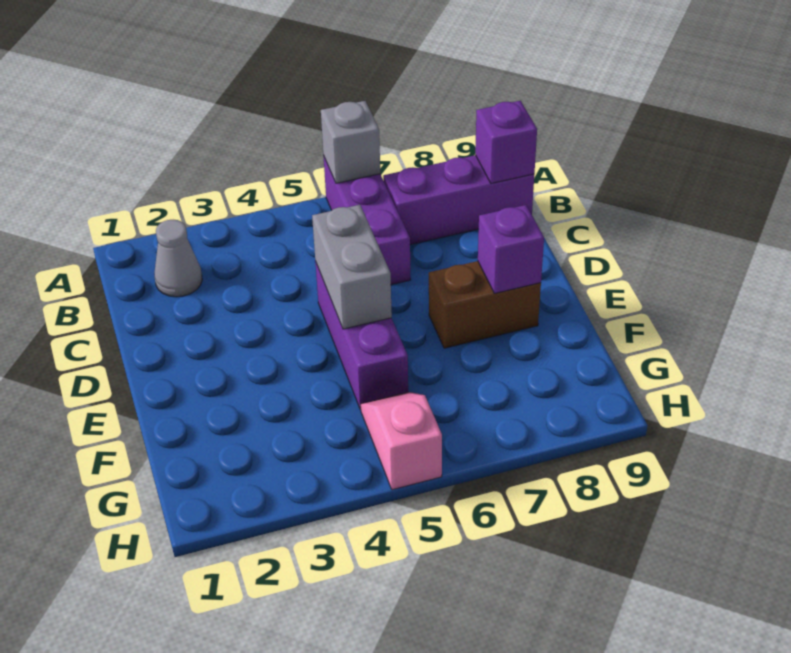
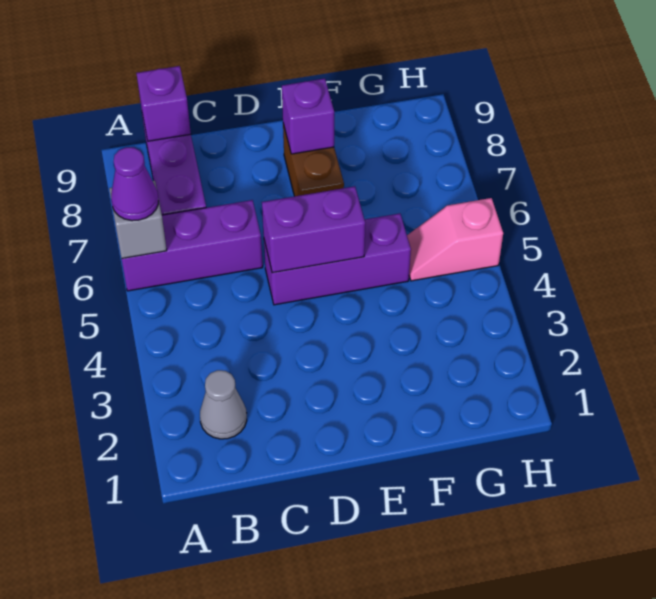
none -> purple 1x1 cone [111,147,158,221]
grey 1x2 brick [312,205,392,329] -> purple 1x2 brick [262,186,365,273]

